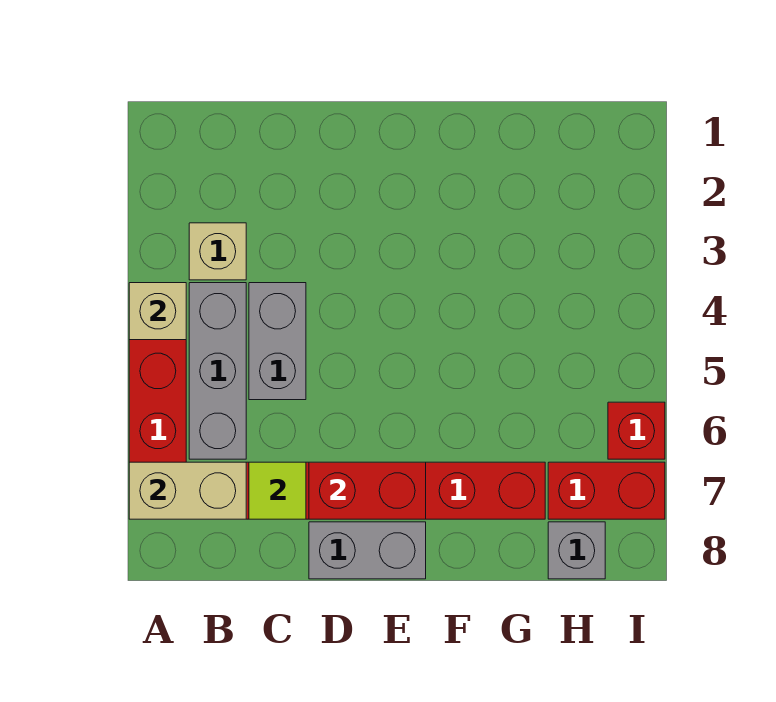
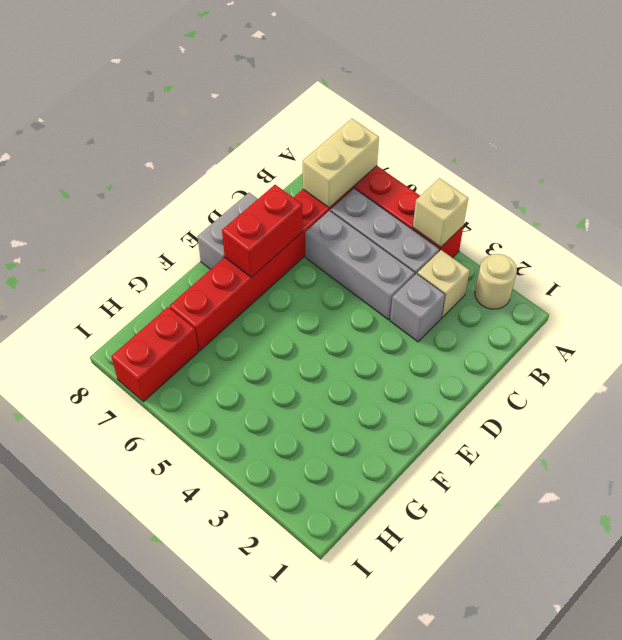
none -> tan 1x1 round brick [475,254,517,309]
grey 1x2 brick [249,283,306,400] -> grey 1x3 brick [305,211,415,320]
lime 1x1 tile [249,462,306,519] -> none
grey 1x1 brick [548,522,605,579] -> grey 1x1 brick moved to [390,274,445,342]
red 1x1 brick [608,402,665,459] -> none

